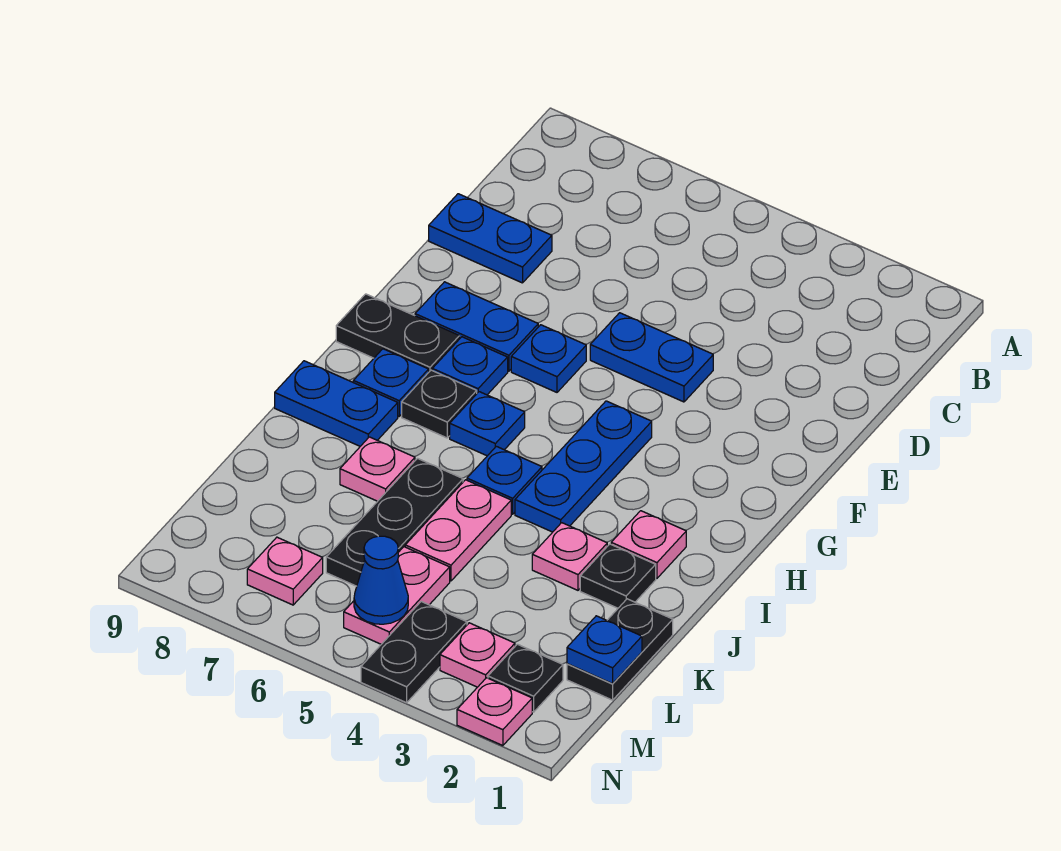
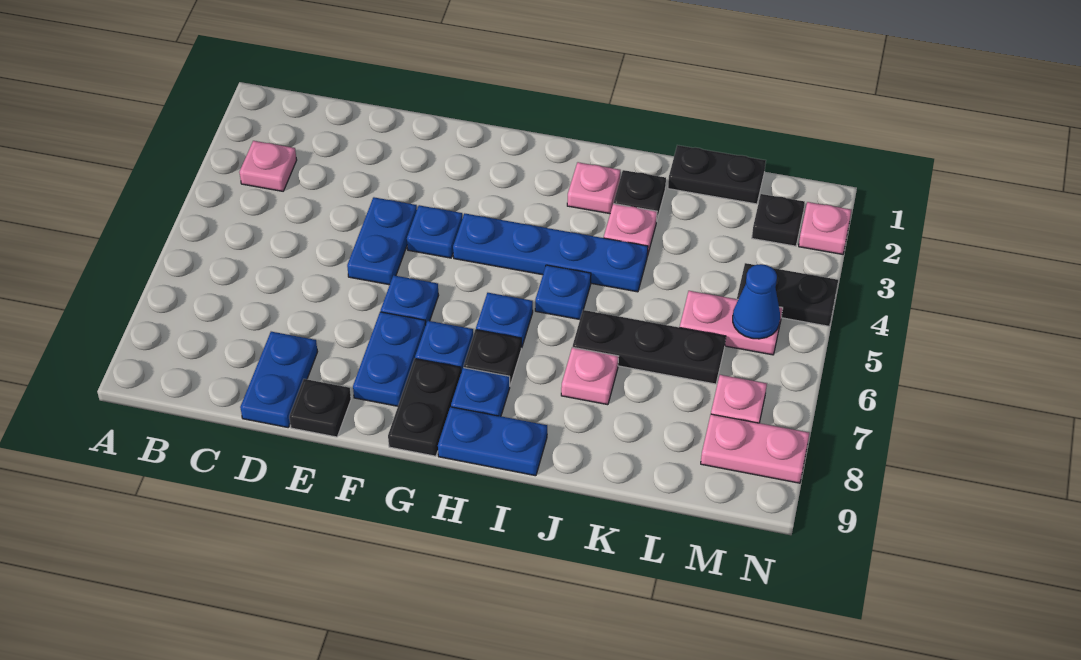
none -> black 1x1 plate [289,379,351,437]
blue 1x3 plate [515,401,652,532] -> blue 1x4 plate [453,214,648,292]
blue 1x2 plate [275,361,398,446] -> blue 1x2 plate turned to [438,407,547,476]
pink 1x2 plate [405,480,511,581] -> pink 1x2 plate moved to [701,414,809,483]
blue 1x1 plate [567,616,642,684] -> blue 1x1 plate moved to [407,205,462,258]
pink 1x1 plate [440,623,515,687] -> pink 1x1 plate moved to [239,141,297,191]

